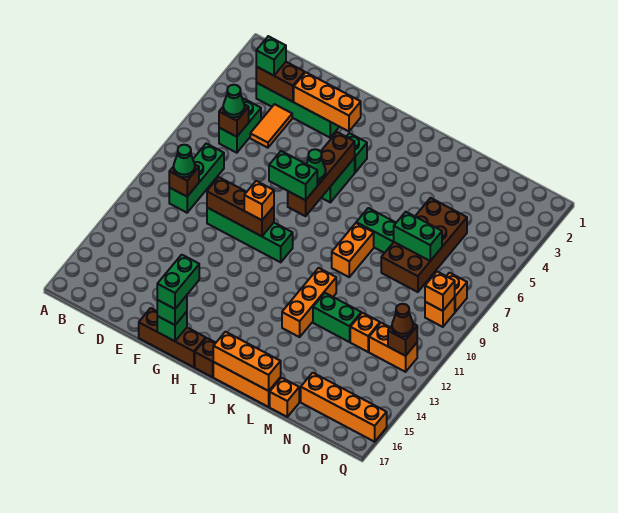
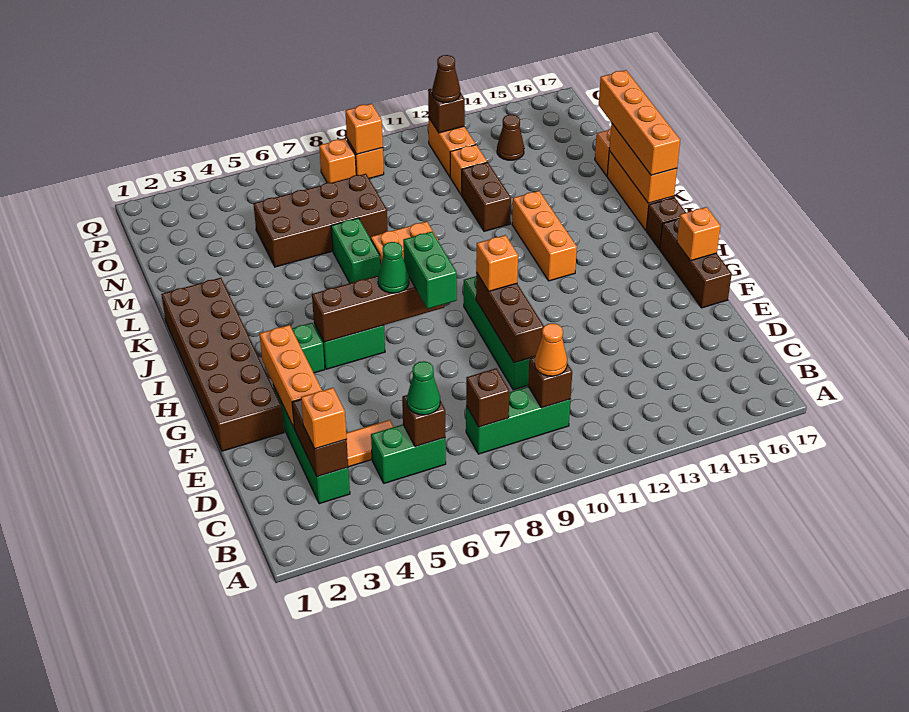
green 1x1 brick [256,36,286,76] -> orange 1x1 brick [301,388,347,449]
none -> brown 1x1 brick [466,368,509,427]
green 1x1 cone [174,145,195,177] -> orange 1x1 cone [535,323,567,376]
none -> brown 2x6 brick [161,278,284,451]
green 1x2 brick [157,255,199,309] -> none
green 1x1 brick [157,312,187,341] -> orange 1x1 brick [677,207,721,261]
green 1x1 brick [157,295,187,325] -> none
orange 1x3 brick [282,268,336,337] -> orange 1x3 brick turned to [512,191,577,281]
green 1x2 brick [313,293,361,342] -> brown 1x2 brick [462,162,511,231]
green 1x2 brick [394,212,442,261] -> none
orange 1x4 brick [301,373,387,442] -> orange 1x4 brick moved to [599,70,680,175]
none -> brown 1x1 cone [497,115,524,160]

